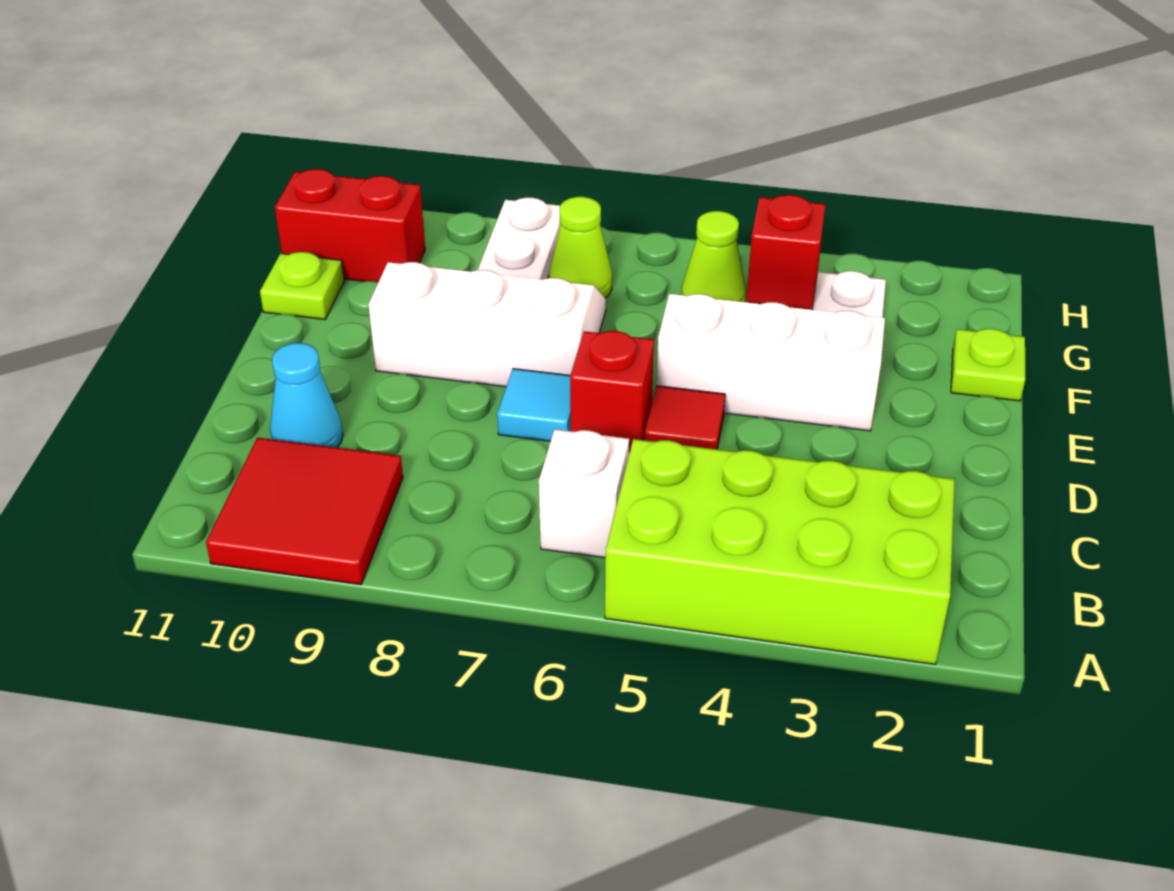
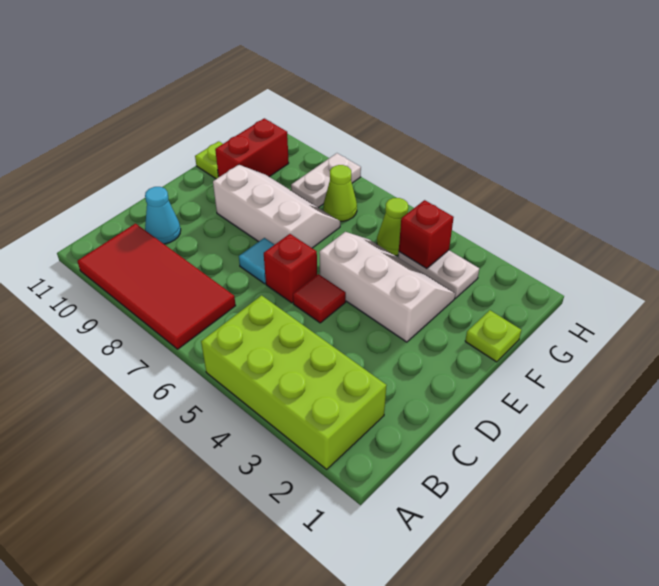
red 2x2 tile [206,438,403,585] -> red 2x4 tile [77,224,236,349]
white 1x1 brick [539,429,629,558] -> none
red 1x2 brick [275,169,425,282] -> red 1x2 brick turned to [215,118,289,177]

